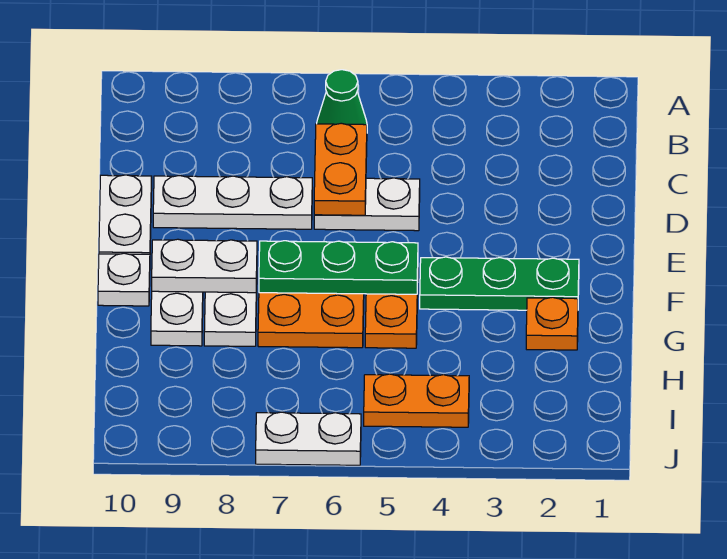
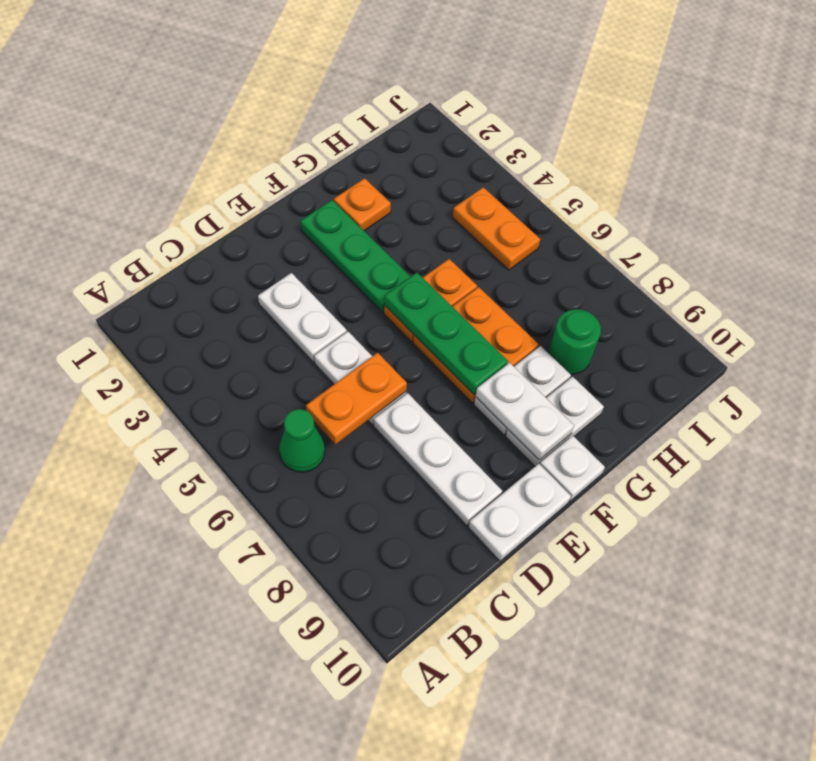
none -> green 1x1 round brick [549,309,601,374]
white 1x2 plate [256,412,361,465] -> white 1x2 plate moved to [258,273,347,362]

